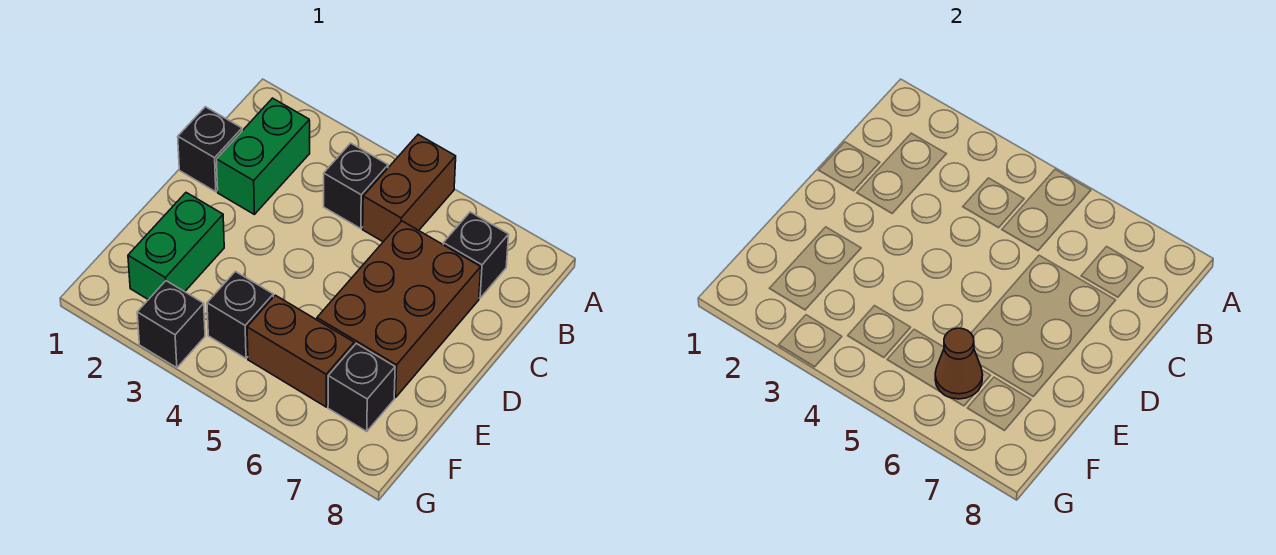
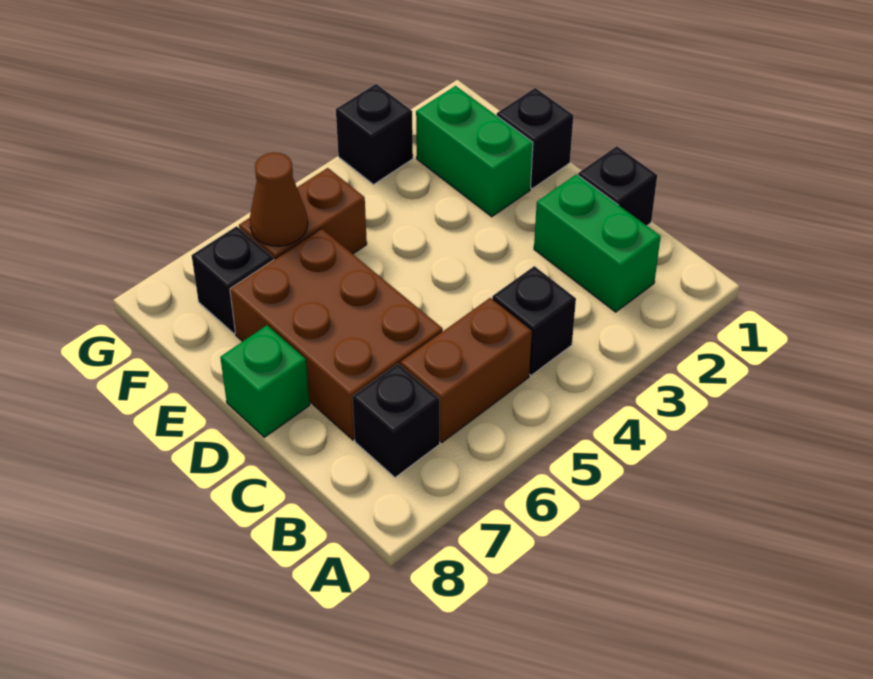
brown 1x2 brick [363,135,456,242] -> brown 1x2 brick turned to [400,298,532,442]
none -> green 1x1 brick [220,325,310,437]
black 1x1 brick [207,271,273,358] -> black 1x1 brick moved to [497,88,573,189]

